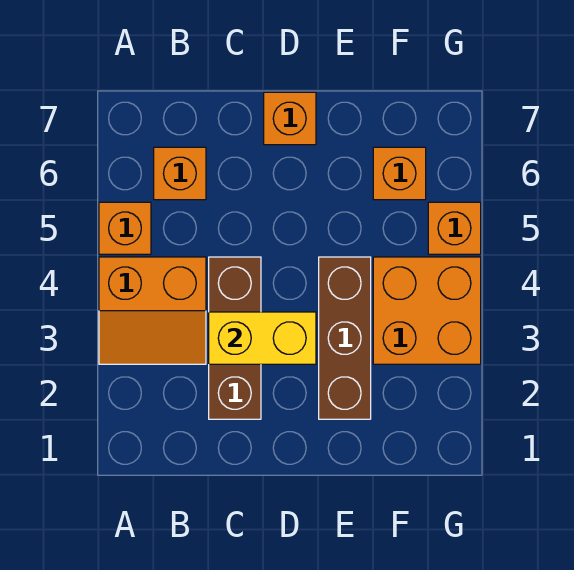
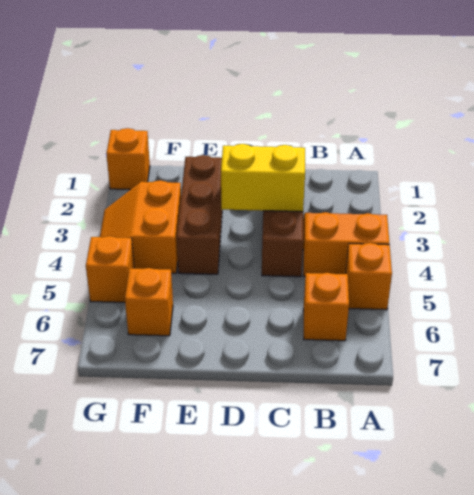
orange 1x1 brick [264,92,316,145] -> orange 1x1 brick moved to [106,128,150,190]
orange 2x2 brick [373,257,481,364] -> orange 2x2 slope [100,180,181,273]

